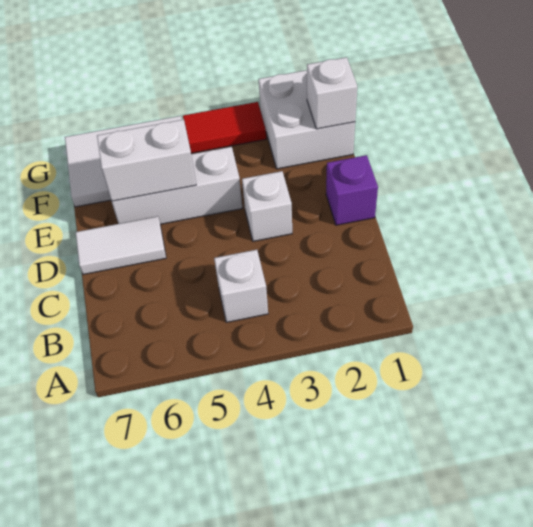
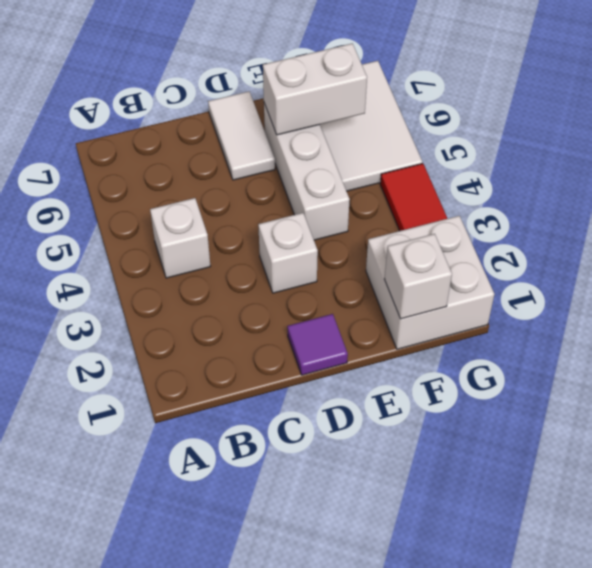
purple 1x1 brick [326,155,378,225] -> purple 1x1 tile [287,314,348,375]
white 1x2 brick [97,119,196,201] -> white 1x2 brick turned to [263,43,367,135]

